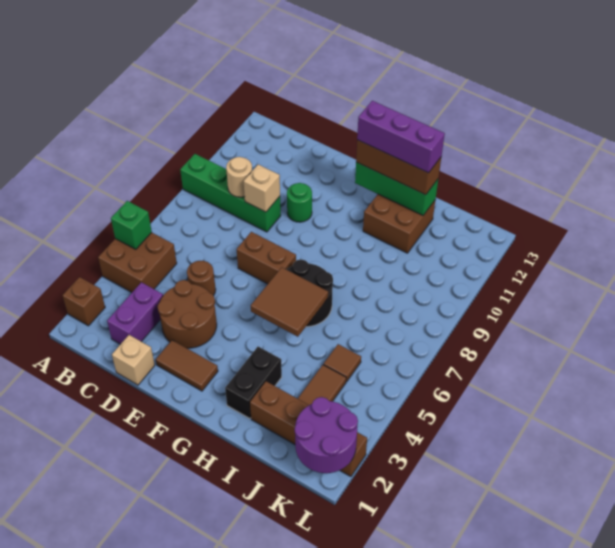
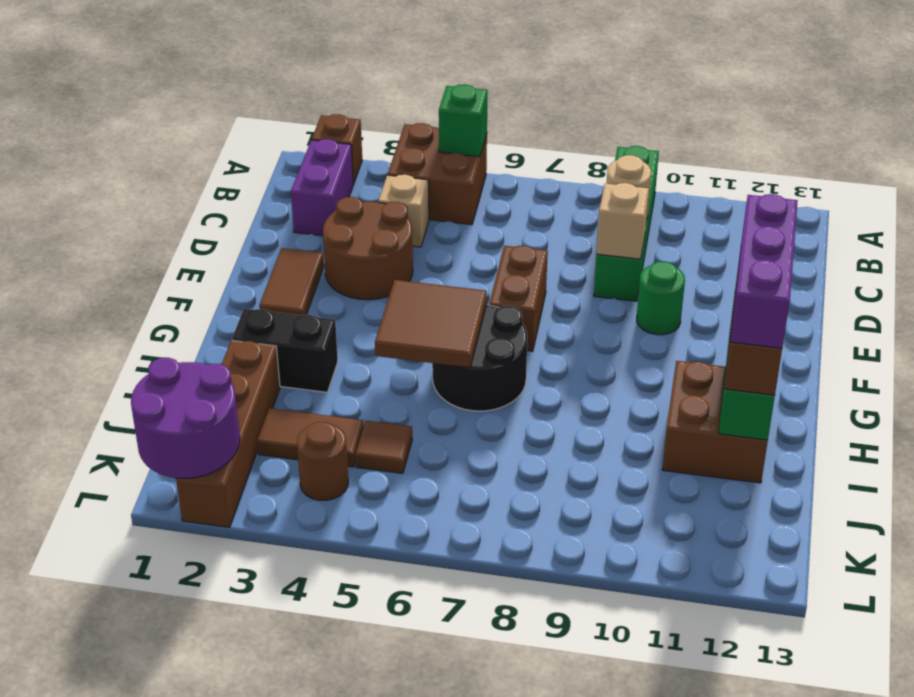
purple 1x2 brick [107,282,163,344] -> purple 1x2 brick turned to [291,139,353,236]
tan 1x1 brick [112,335,155,385] -> tan 1x1 brick moved to [378,175,429,247]
brown 1x1 round brick [187,261,216,296] -> brown 1x1 round brick moved to [297,422,348,500]

